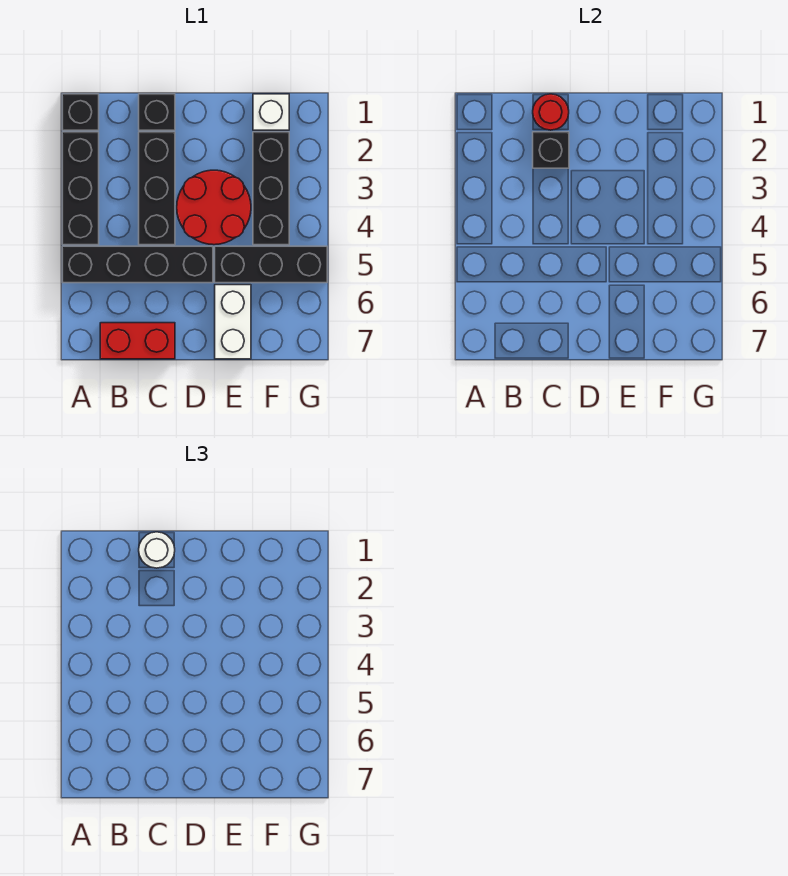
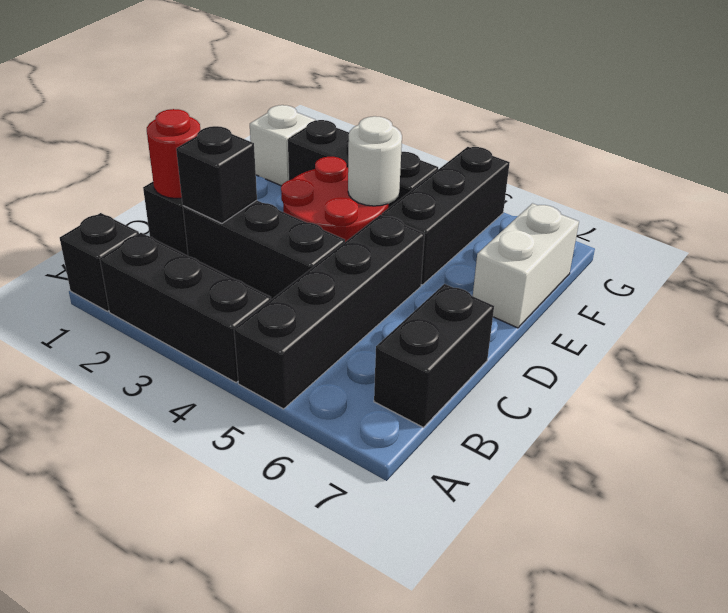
red 1x2 brick [100,323,175,359] -> black 1x2 brick [374,284,494,427]
white 1x1 round brick [139,532,175,568] -> white 1x1 round brick moved to [348,116,402,206]
white 1x2 brick [215,285,251,359] -> white 1x2 brick turned to [473,203,579,328]

